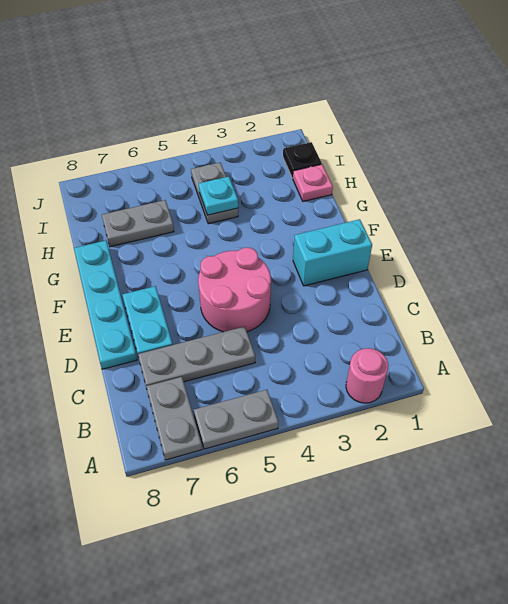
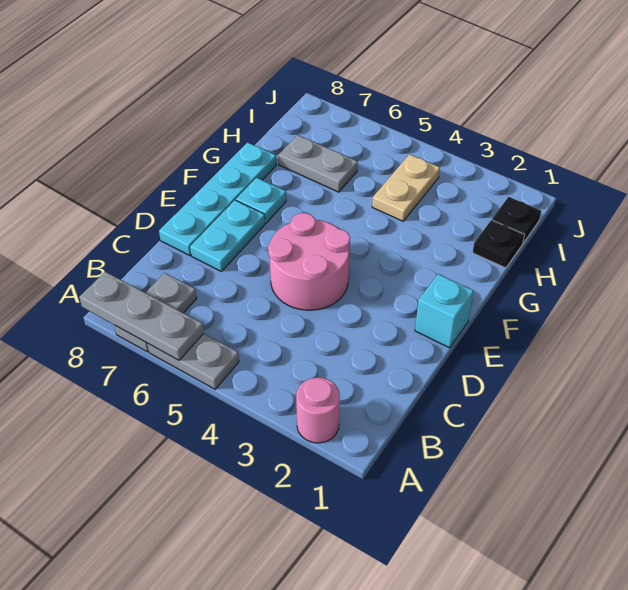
grey 1x3 plate [138,327,255,386] -> grey 1x3 plate moved to [79,272,204,360]
cyan 1x2 brick [293,219,372,286] -> cyan 1x1 brick [415,274,474,348]
pink 1x1 plate [293,164,333,201] -> black 1x1 plate [473,220,524,268]
grey 1x2 plate [191,162,238,224] -> tan 1x2 plate [372,154,440,221]
cyan 1x1 plate [199,177,238,215] -> cyan 1x1 plate moved to [236,178,286,223]

